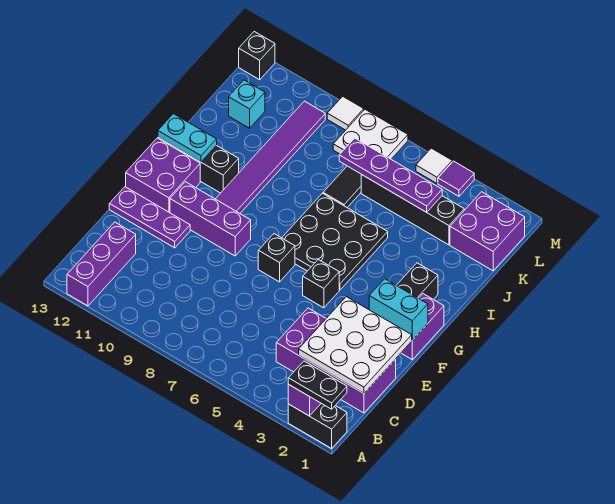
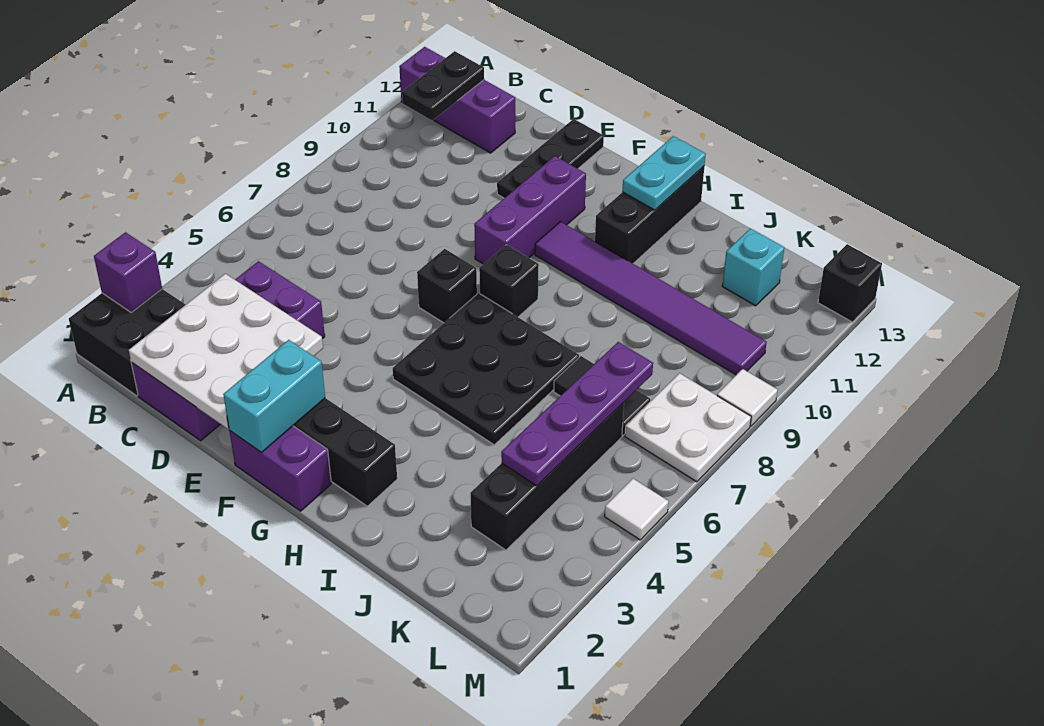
black 1x2 brick [288,404,347,448] -> black 2x2 brick [69,289,186,396]
black 1x2 plate [288,361,347,409] -> black 1x2 plate moved to [402,51,484,120]
purple 1x3 plate [109,187,190,248] -> black 1x3 plate [497,119,604,198]
black 1x1 brick [303,260,339,308] -> black 1x1 brick moved to [479,245,539,317]
purple 2x2 brick [126,138,200,213] -> none
purple 2x2 brick [450,192,525,271] -> none
purple 1x1 tile [438,161,474,196] -> none

